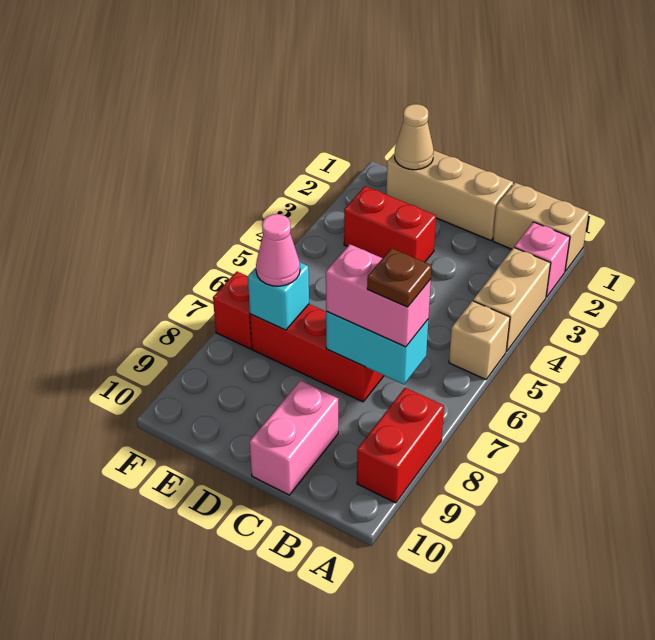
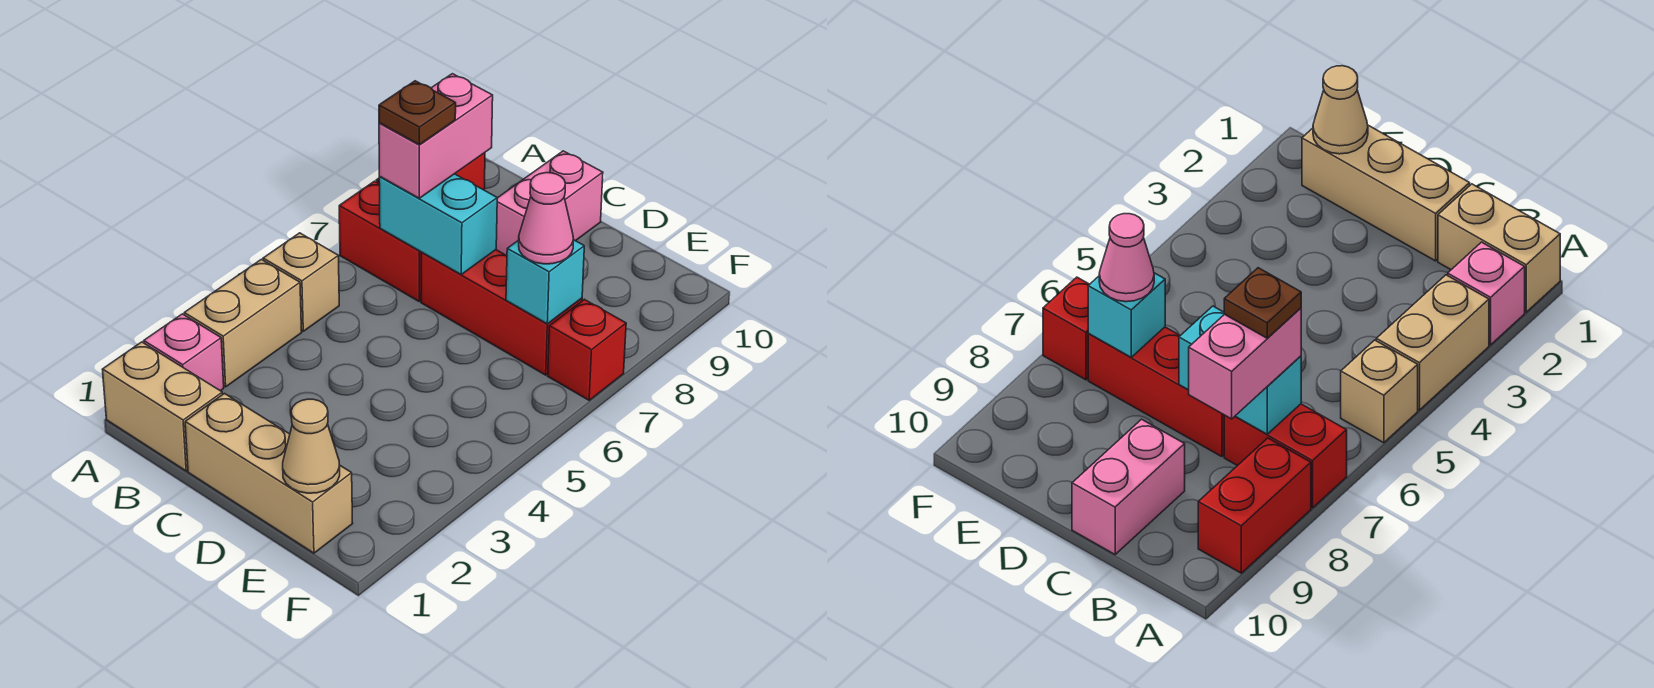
pink 1x2 brick [326,244,431,347] -> pink 1x2 brick turned to [379,74,493,198]
red 1x2 brick [344,186,436,262] -> red 1x2 brick moved to [339,181,422,301]

